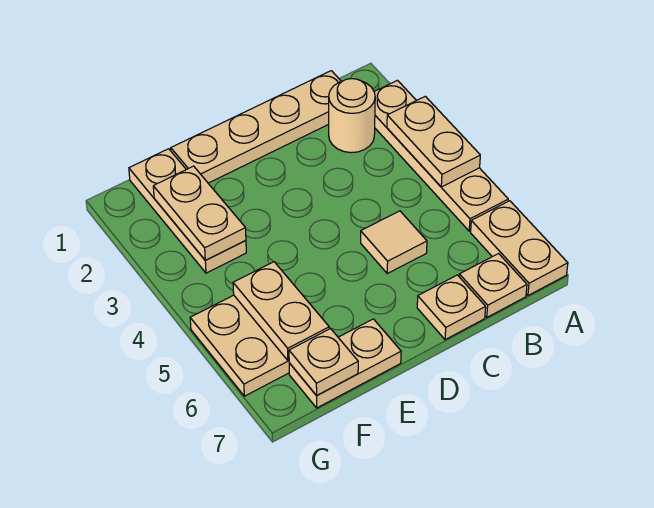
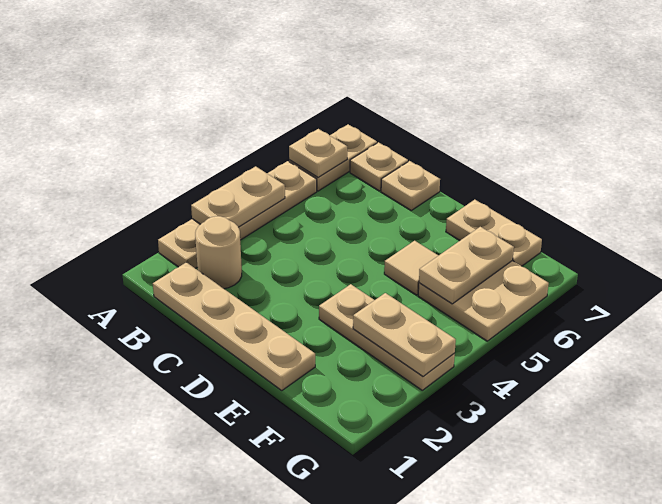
tan 1x1 tile [361,211,427,273] -> tan 1x1 tile moved to [384,241,439,295]
tan 1x3 plate [129,149,246,273] -> tan 1x3 plate turned to [319,284,455,390]
tan 1x2 plate [153,166,246,260] -> tan 1x2 plate turned to [353,293,456,377]
tan 1x1 plate [289,329,358,396] -> tan 1x1 plate moved to [289,129,347,177]

